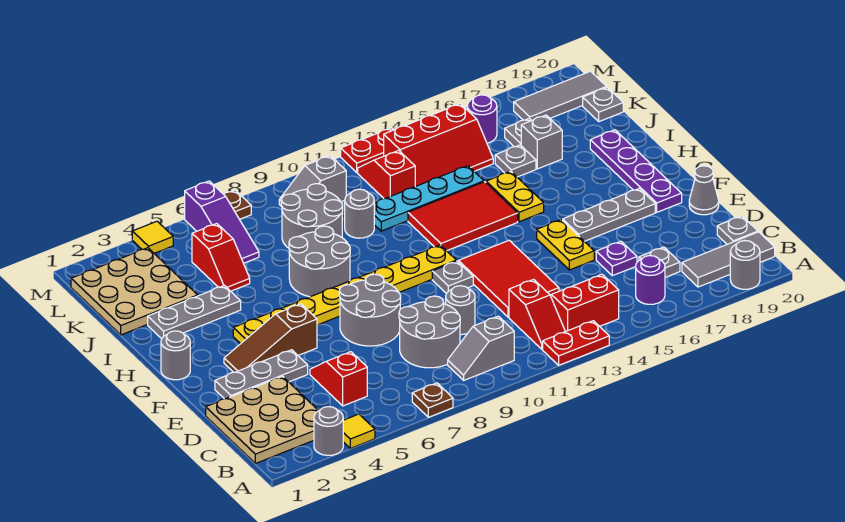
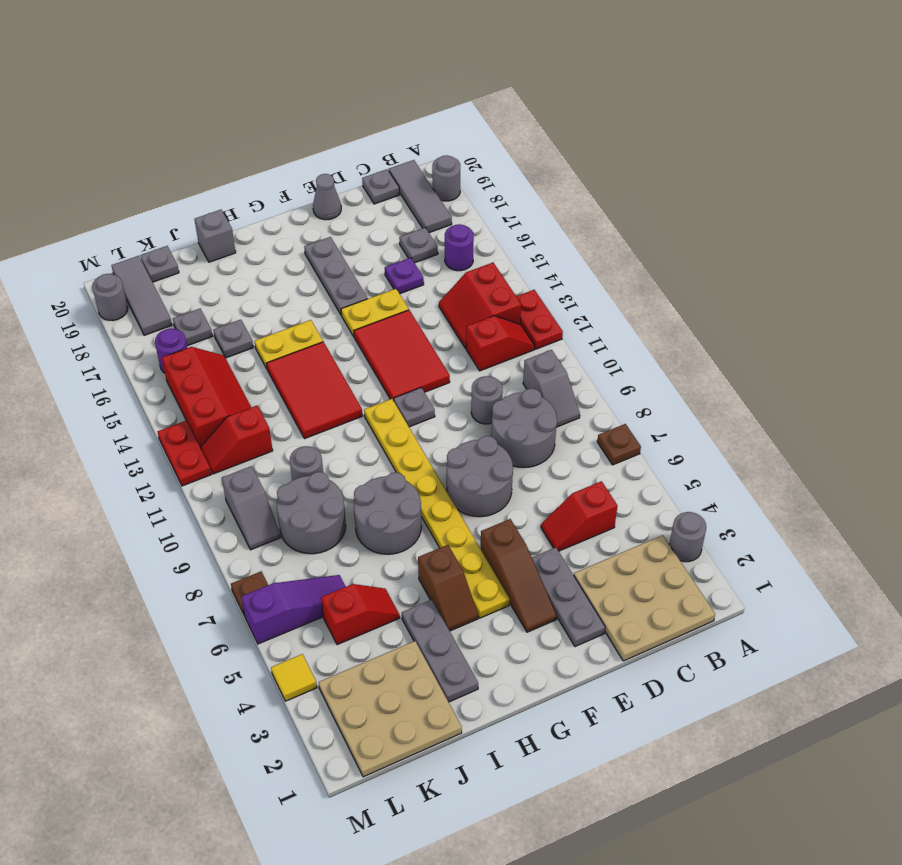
yellow 1x1 tile [343,414,375,448] -> none
red 2x3 tile [458,240,559,317] -> red 2x3 tile turned to [354,310,450,401]
purple 1x4 plate [590,130,682,212] -> none
grey 1x1 round brick [161,331,190,380] -> grey 1x1 round brick moved to [92,274,128,321]
none -> brown 1x2 slope [418,545,478,631]
cyan 1x4 plate [374,166,484,231] -> none
grey 1x1 brick [521,115,562,169] -> grey 1x1 brick moved to [194,210,236,262]

